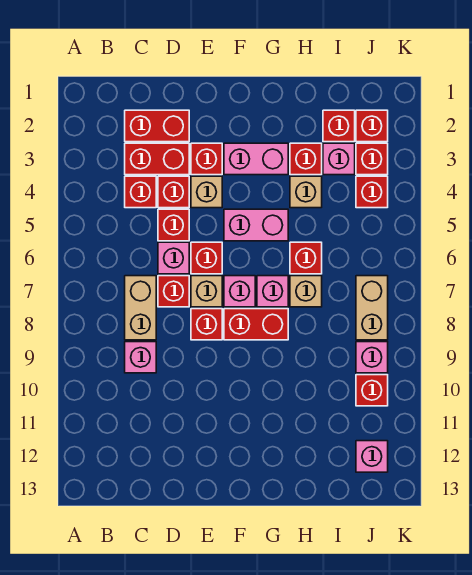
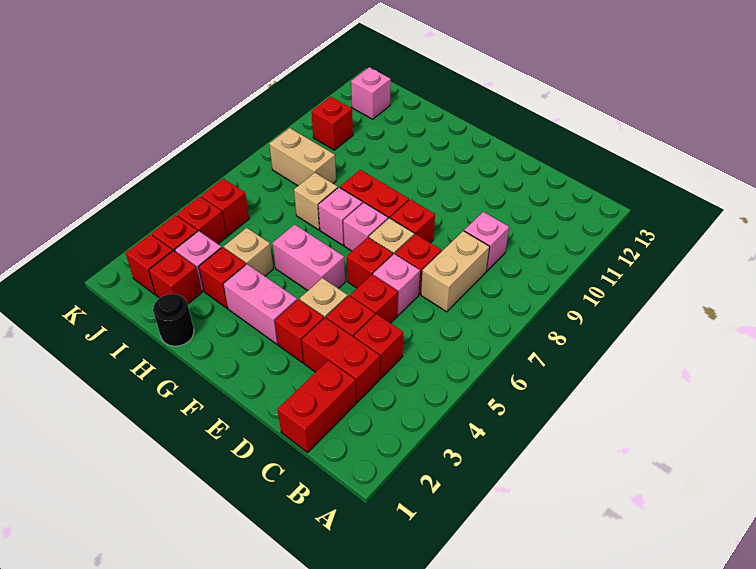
red 1x2 brick [125,110,189,142] -> red 1x2 brick turned to [278,360,356,453]
none -> black 1x1 round brick [153,294,194,346]
red 1x1 brick [290,242,322,274] -> red 1x1 brick moved to [201,178,249,236]
tan 1x2 brick [356,276,388,340] -> tan 1x2 brick turned to [269,128,336,186]
pink 1x1 brick [356,342,388,373] -> none

